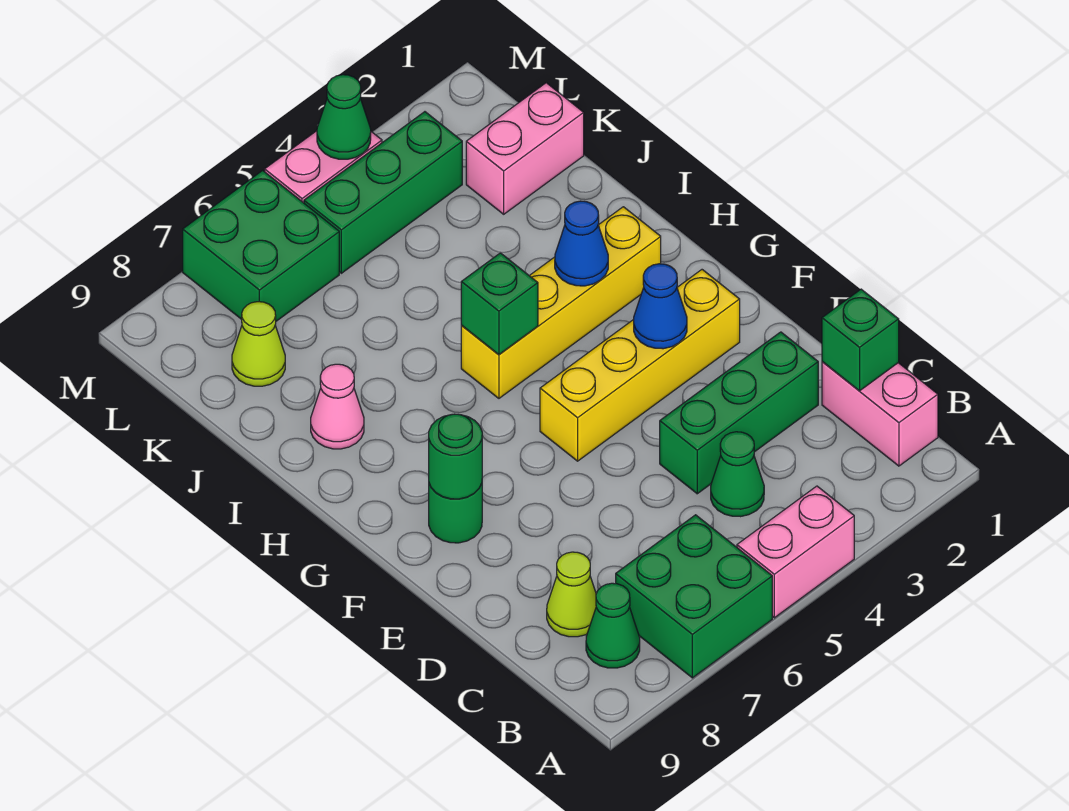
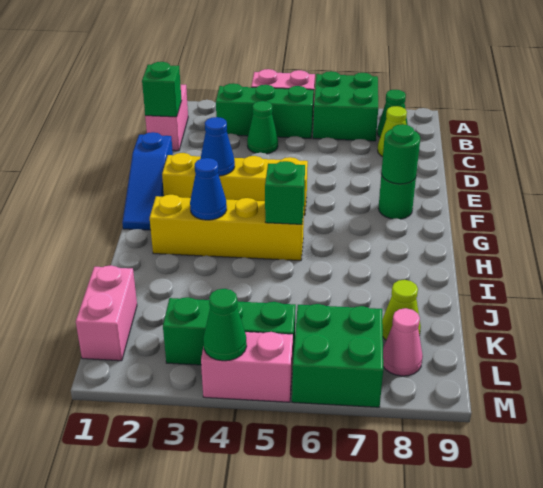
green 1x3 brick [660,332,818,494] -> green 1x3 brick moved to [216,83,314,138]
none -> blue 1x3 slope [122,132,173,230]
pink 1x1 cone [311,364,364,449] -> pink 1x1 cone moved to [383,308,423,376]
pink 1x2 brick [466,83,584,214] -> pink 1x2 brick turned to [76,265,137,361]

